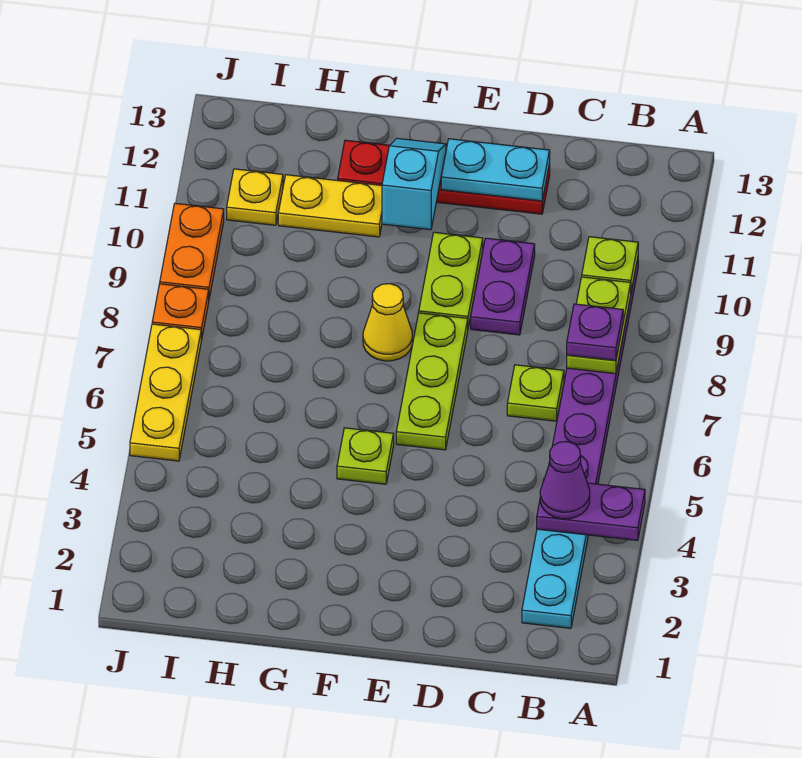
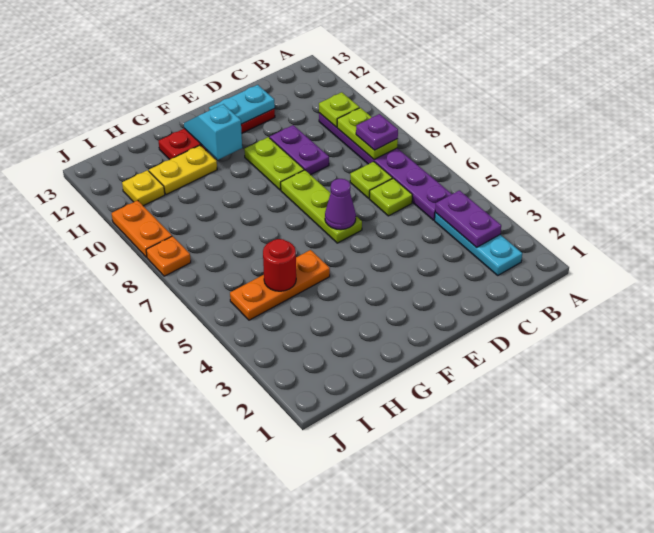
purple 1x2 plate [537,483,645,541] -> purple 1x2 plate turned to [435,190,501,247]
purple 1x1 cone [540,442,590,519] -> purple 1x1 cone moved to [325,179,356,230]
lime 1x1 plate [337,428,394,484] -> lime 1x1 plate moved to [370,178,412,216]
yellow 1x1 cone [363,284,412,361] -> none
none -> orange 1x3 plate [230,250,330,320]
none -> red 1x1 round brick [263,239,296,291]
yellow 1x3 plate [130,324,201,461] -> none

